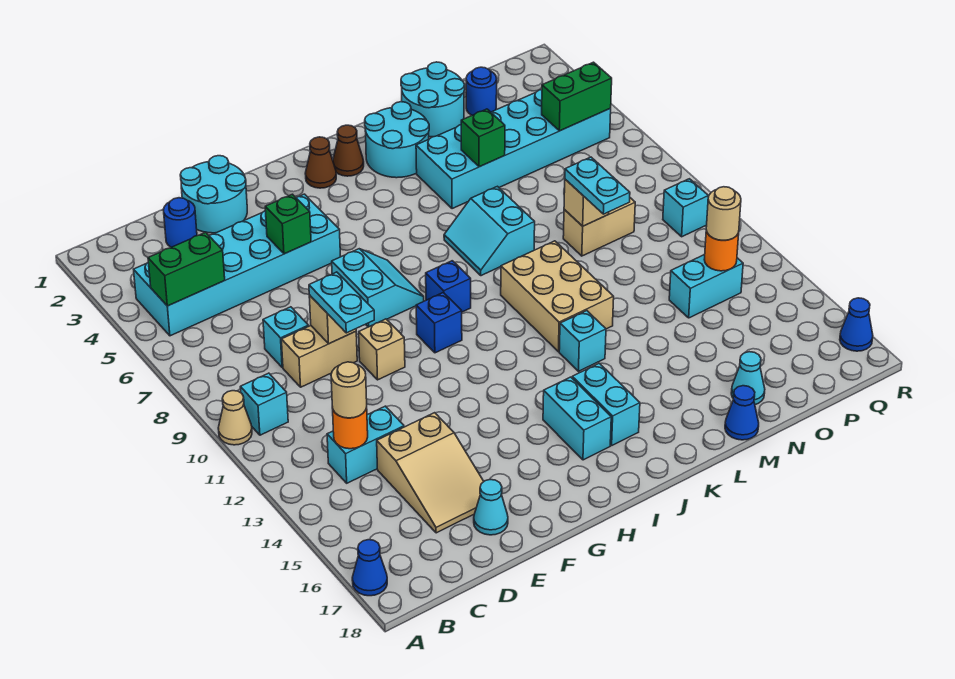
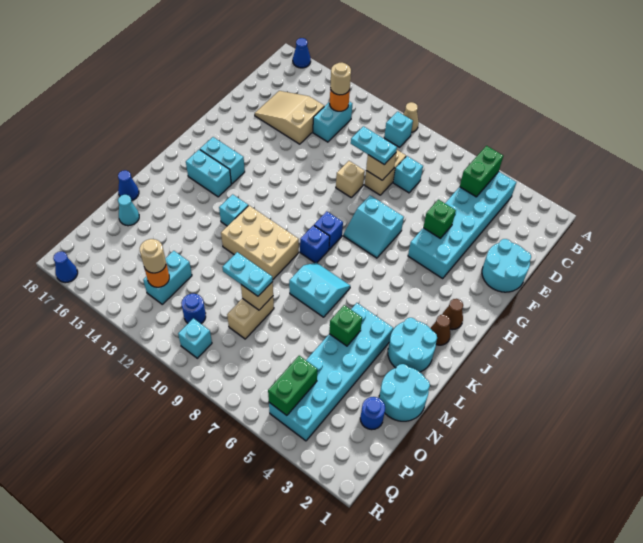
blue 1x1 round brick [163,198,197,247] -> blue 1x1 round brick moved to [181,294,206,324]
cyan 1x1 cone [474,480,508,535] -> none
blue 1x1 brick [416,293,462,353] -> blue 1x1 brick moved to [300,225,330,263]

